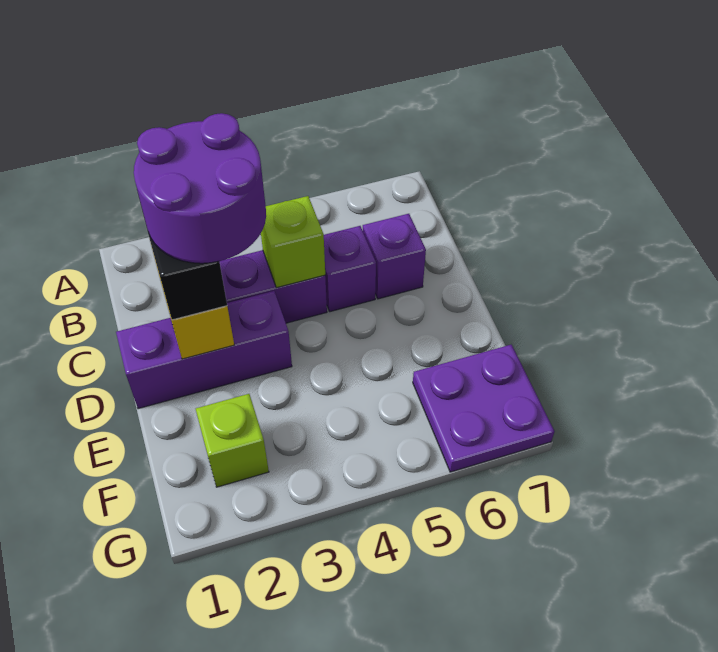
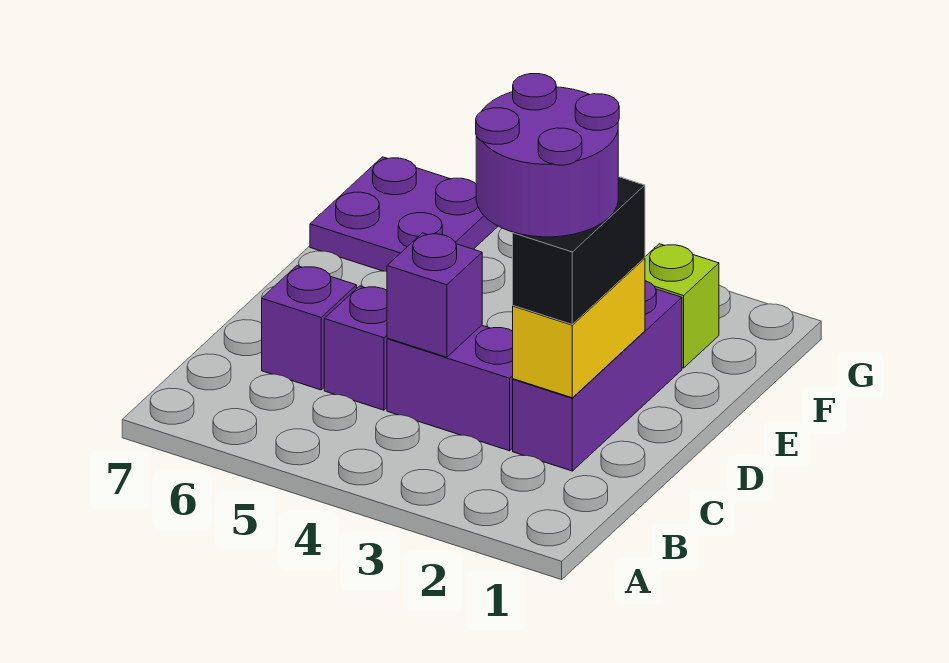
lime 1x1 brick [261,196,325,288] -> purple 1x1 brick [387,233,482,357]
purple 1x3 brick [116,291,292,409] -> purple 1x3 brick turned to [513,281,682,471]

